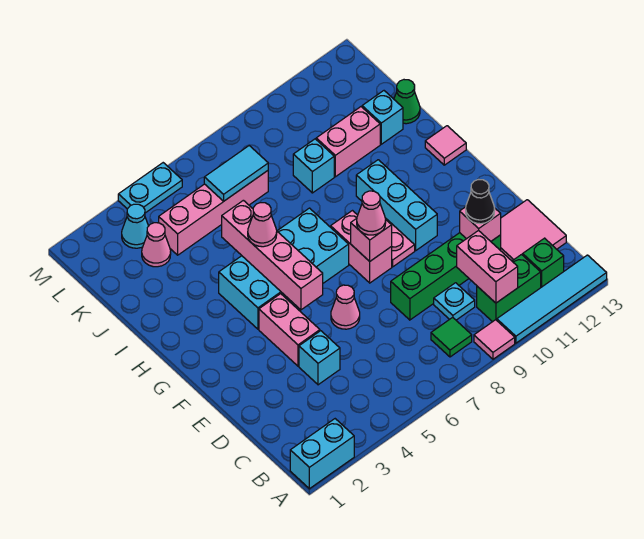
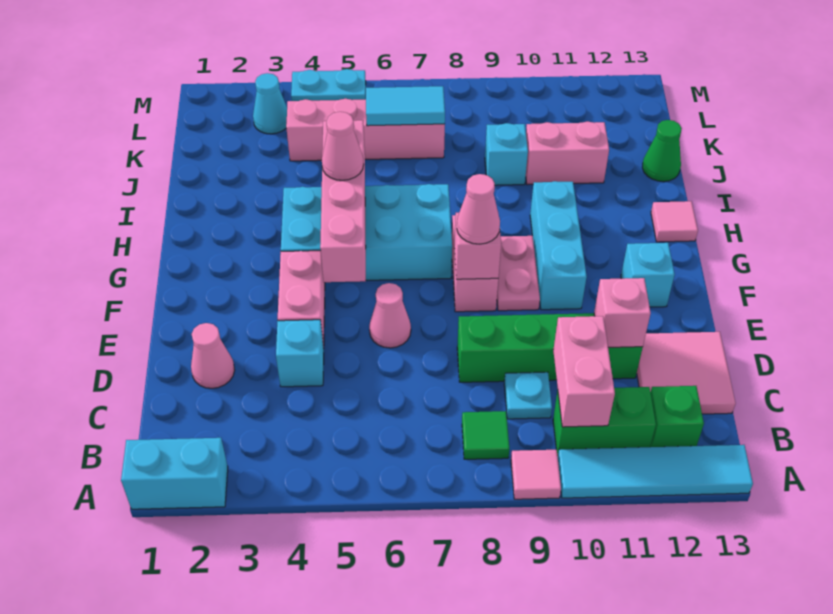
black 1x1 cone [466,180,495,224] -> none
cyan 1x1 brick [362,91,403,144] -> cyan 1x1 brick moved to [621,243,675,307]
pink 1x1 cone [142,223,171,267] -> pink 1x1 cone moved to [191,323,235,388]

